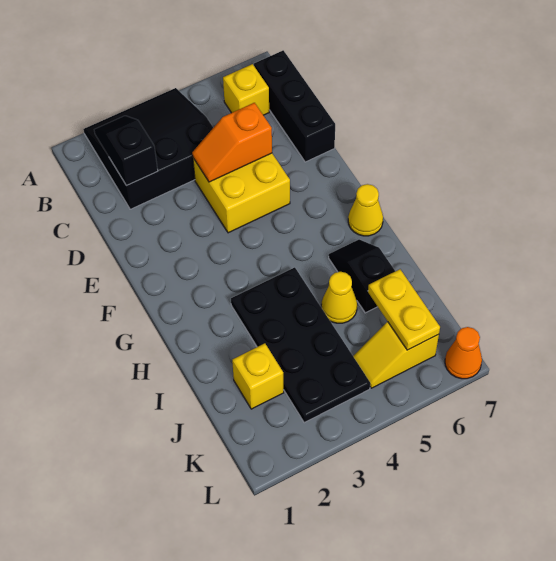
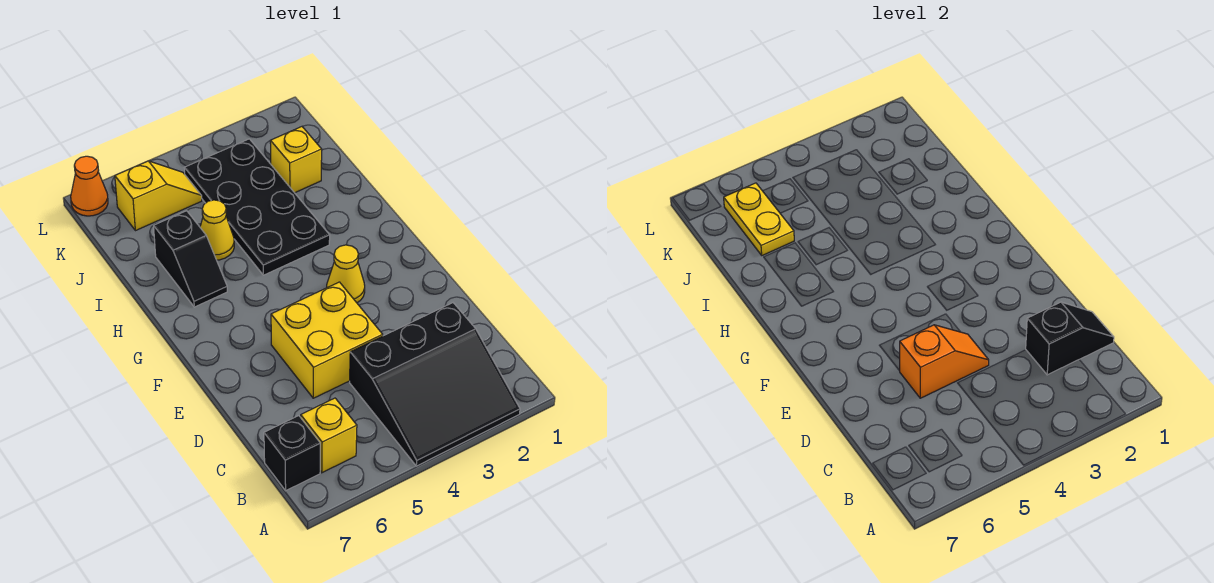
black 1x2 slope [94,116,158,186] -> black 1x2 slope turned to [1026,302,1114,375]
black 1x3 brick [254,50,335,162] -> black 1x1 brick [264,416,320,491]
yellow 1x1 cone [348,184,383,236] -> yellow 1x1 cone moved to [327,245,365,303]

